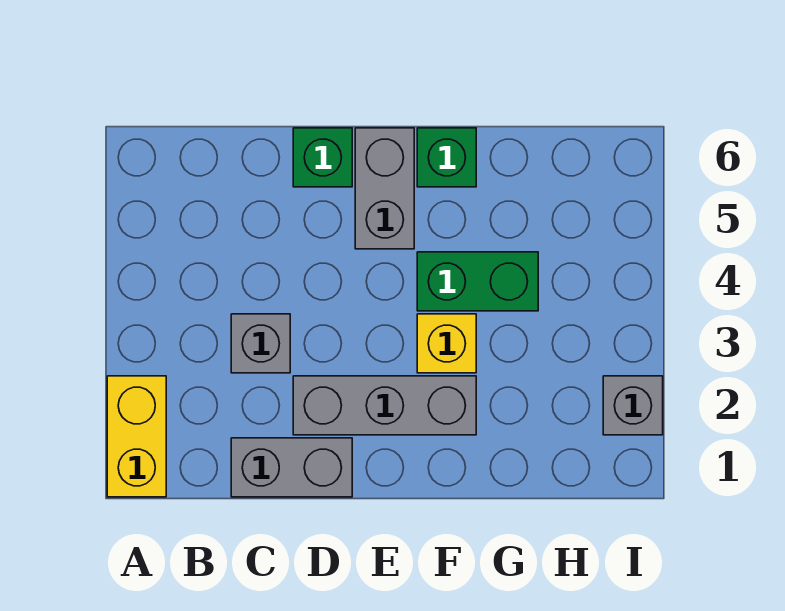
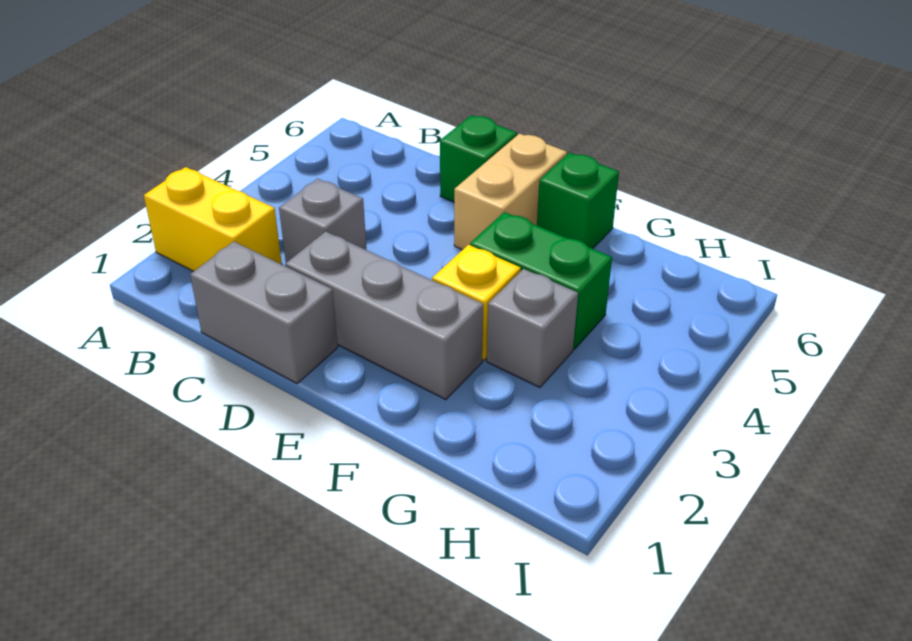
yellow 1x2 brick [107,376,166,497] -> yellow 1x2 brick turned to [144,167,282,271]
grey 1x2 brick [355,128,414,249] -> tan 1x2 brick [454,134,567,250]
grey 1x1 brick [603,376,663,435] -> grey 1x1 brick moved to [487,269,578,387]

